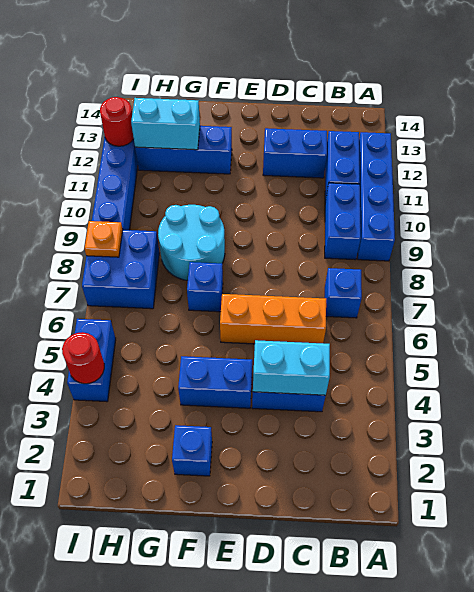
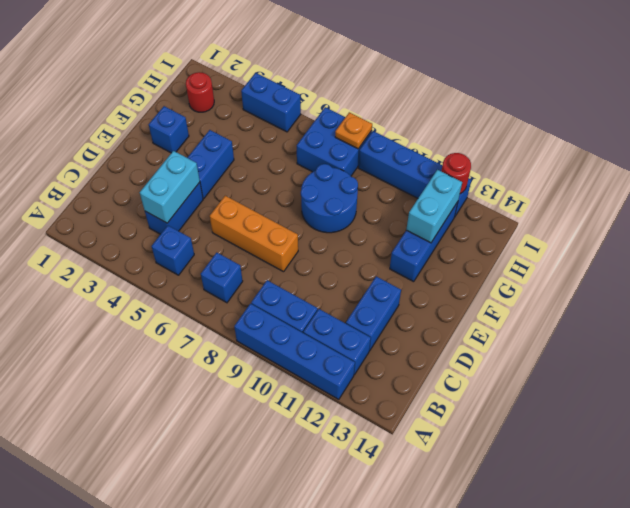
orange 1x3 brick [220,294,326,344] -> orange 1x3 brick turned to [210,196,298,272]
blue 1x1 brick [187,262,223,312] -> blue 1x1 brick moved to [152,226,194,275]
cyan 2x2 round brick [158,205,225,280] -> blue 2x2 round brick [301,164,358,233]
red 1x1 round brick [62,332,104,384] -> red 1x1 round brick moved to [186,72,214,112]

